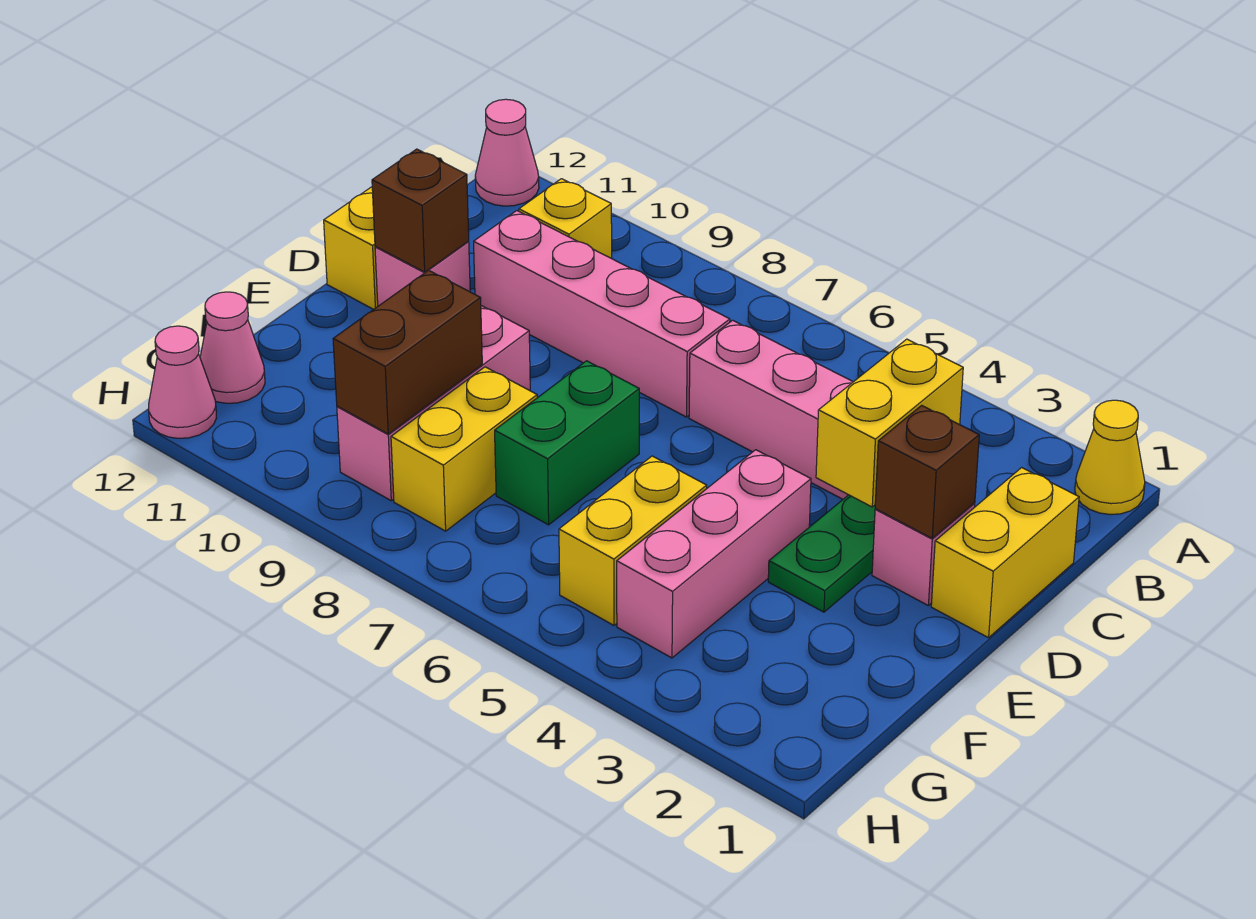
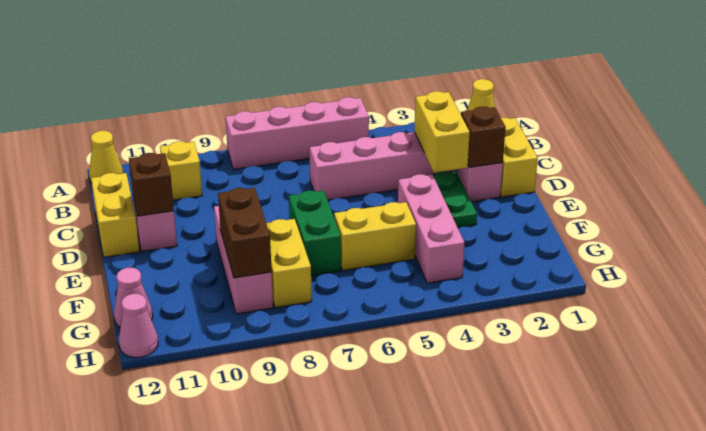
pink 1x1 cone [475,99,539,206] -> yellow 1x1 cone [89,131,123,183]
pink 1x4 brick [474,211,730,417] -> pink 1x4 brick moved to [225,97,369,169]
yellow 1x2 brick [559,456,707,625] -> yellow 1x2 brick turned to [334,202,416,270]

